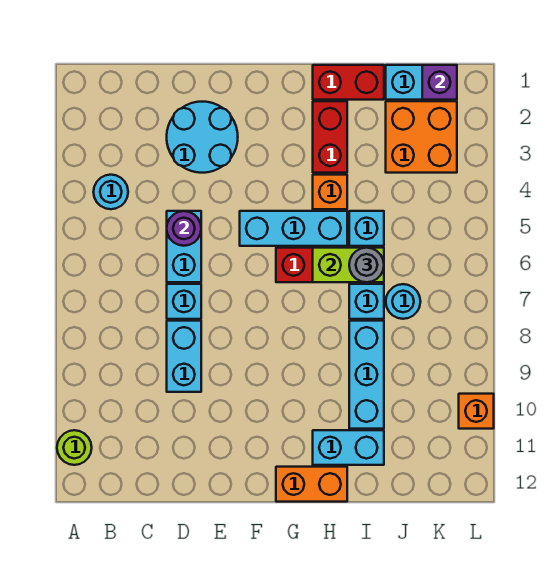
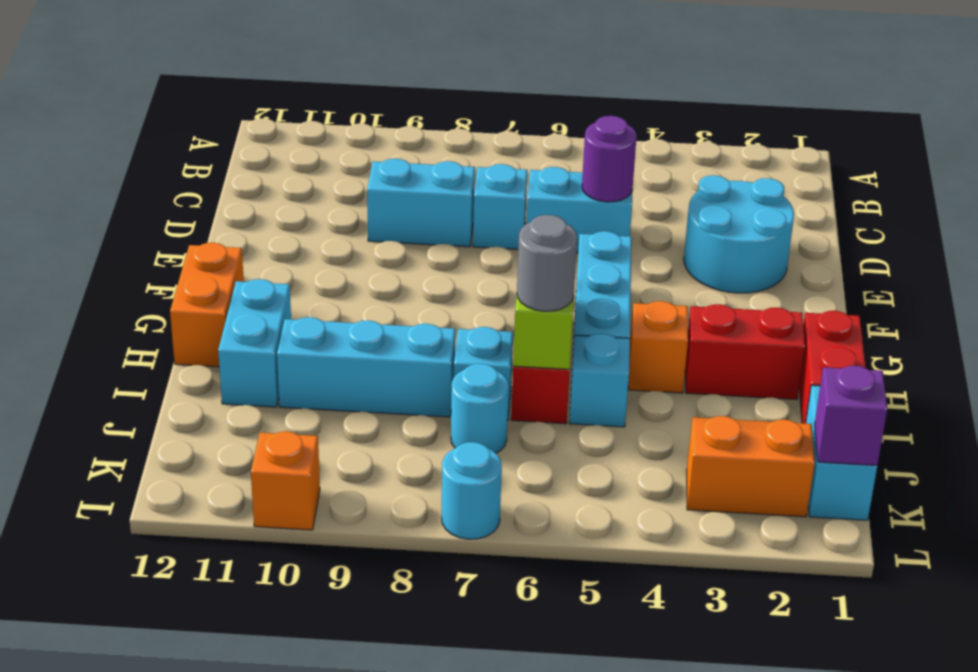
lime 1x1 round brick [57,430,92,465] -> none
cyan 1x1 round brick [94,175,128,209] -> cyan 1x1 round brick moved to [442,442,502,539]
orange 2x2 brick [386,101,457,173] -> orange 1x2 brick [687,416,815,517]

